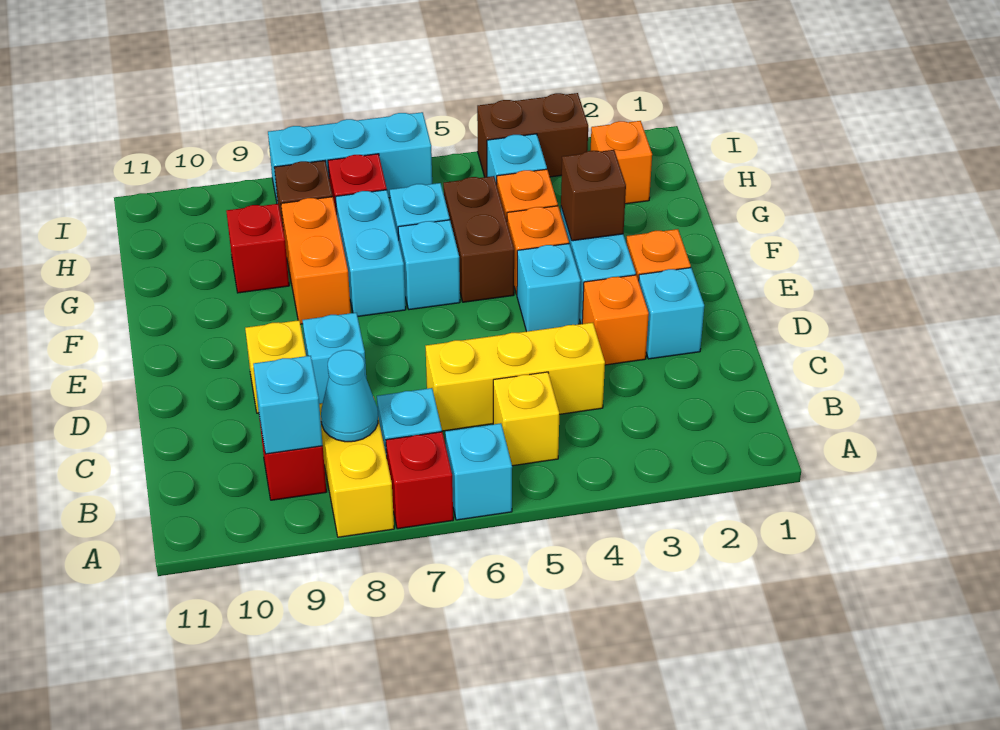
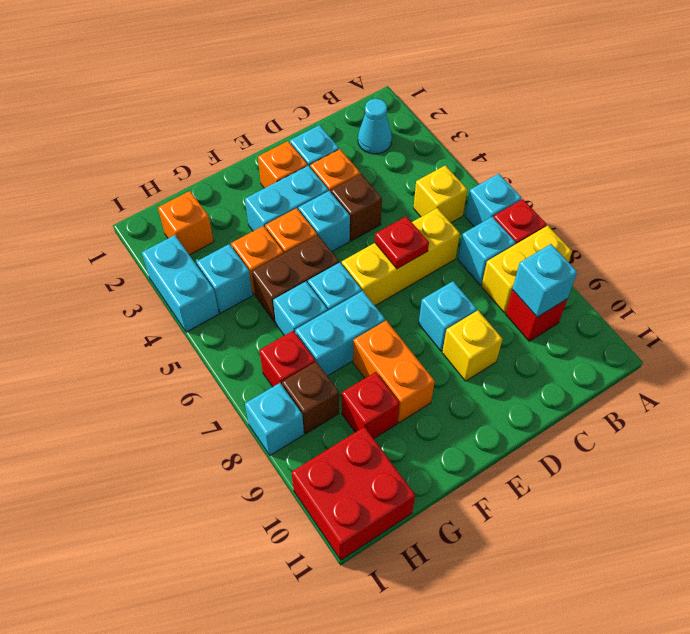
cyan 1x1 cone [321,350,378,442] -> cyan 1x1 cone moved to [358,99,392,154]
yellow 1x3 brick [425,323,605,431] -> yellow 1x3 brick turned to [342,208,460,306]
none -> red 1x1 plate [375,216,429,269]
brown 1x1 brick [561,150,626,241] -> brown 1x1 brick moved to [331,174,382,241]
orange 1x2 brick [281,197,351,324] -> orange 1x2 brick turned to [353,320,435,423]
none -> red 2x2 brick [292,427,415,560]
brown 1x2 brick [477,93,588,177] -> cyan 1x2 brick [142,235,219,332]
cyan 1x3 brick [268,112,432,204] -> cyan 1x1 brick [245,383,304,455]

